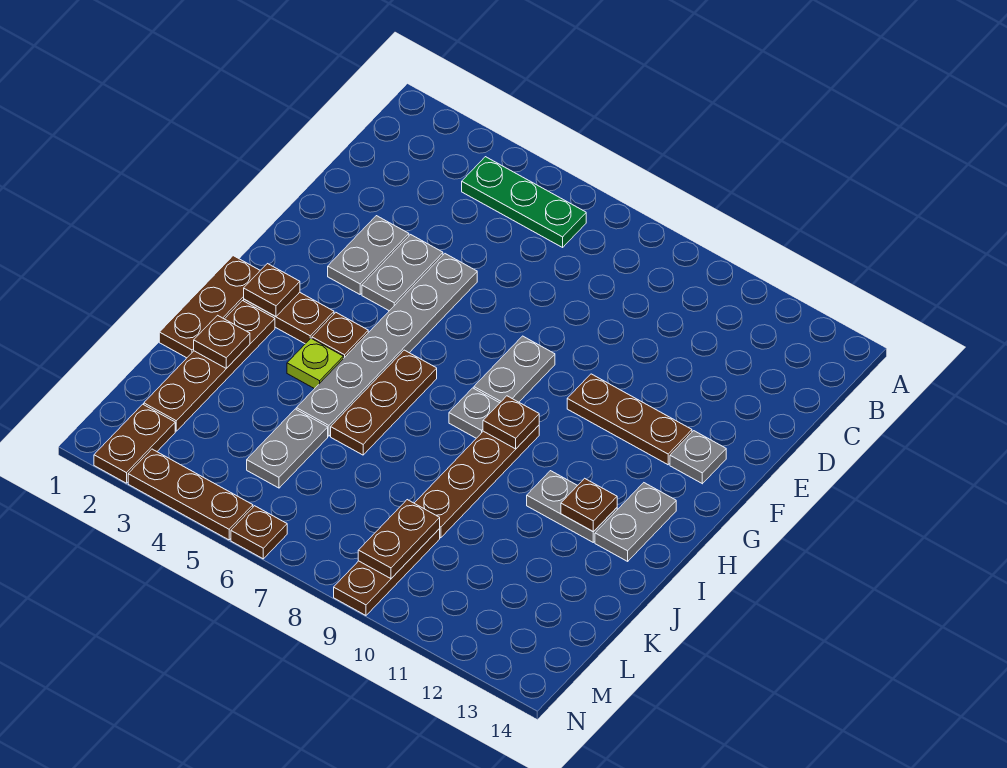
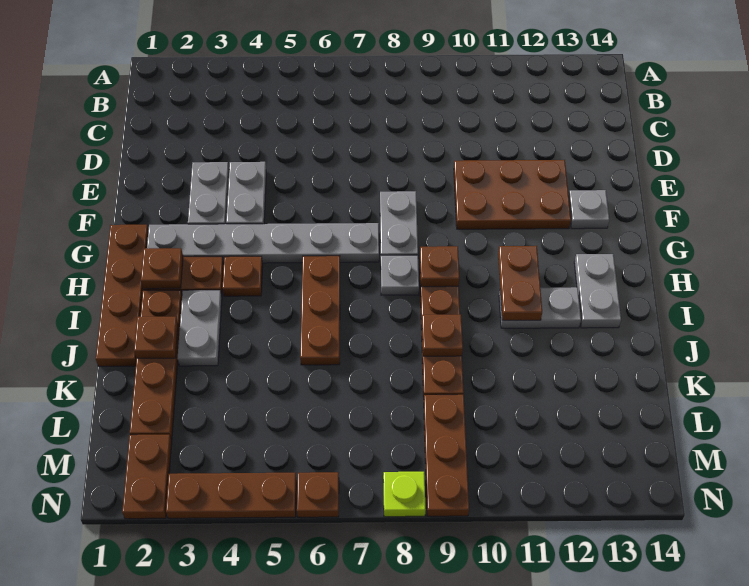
green 1x3 plate [462,157,586,247] -> none
grey 1x6 plate [296,254,477,436] -> grey 1x6 plate turned to [147,223,379,263]
brown 1x3 plate [567,374,692,465] -> brown 2x3 plate [454,160,571,229]
brown 1x3 plate [159,256,260,358] -> brown 1x4 plate [96,225,148,367]
lime 1x1 plate [287,338,343,389] -> lime 1x1 plate moved to [383,472,426,517]
brown 1x1 plate [561,478,617,532] -> brown 1x1 plate moved to [422,315,463,356]
grey 1x2 plate [247,409,328,488] -> grey 1x2 plate moved to [178,290,222,366]
brown 1x2 plate [358,500,440,579] -> brown 1x2 plate moved to [498,246,542,320]

